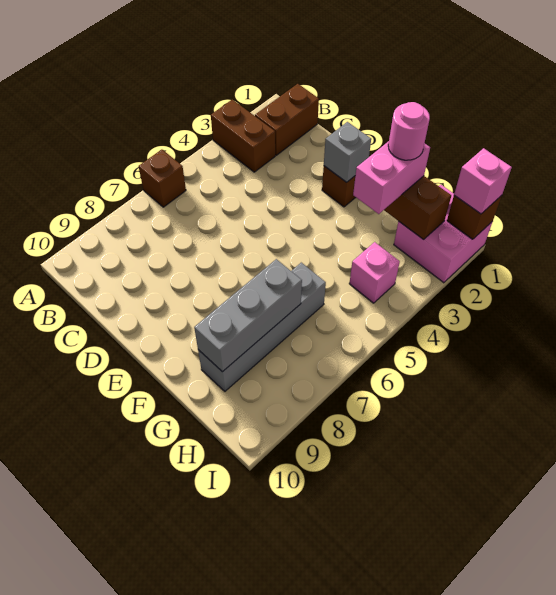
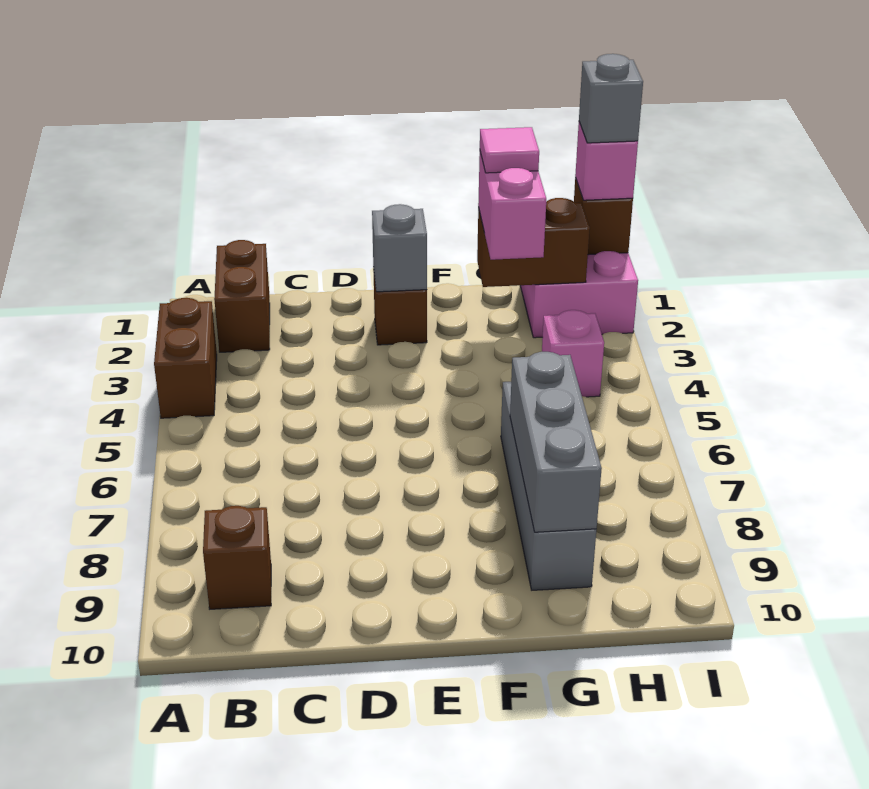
brown 1x2 brick [211,99,275,172] -> brown 1x2 brick turned to [154,298,217,418]
brown 1x1 brick [139,150,186,207] -> brown 1x1 brick moved to [203,506,271,609]
pink 1x1 round brick [388,102,430,160] -> pink 1x1 tile [480,127,539,173]
none -> grey 1x1 brick [579,54,643,143]

